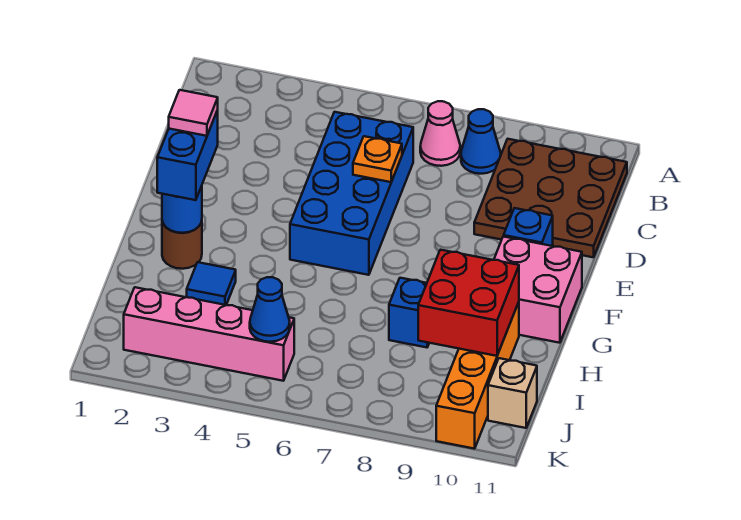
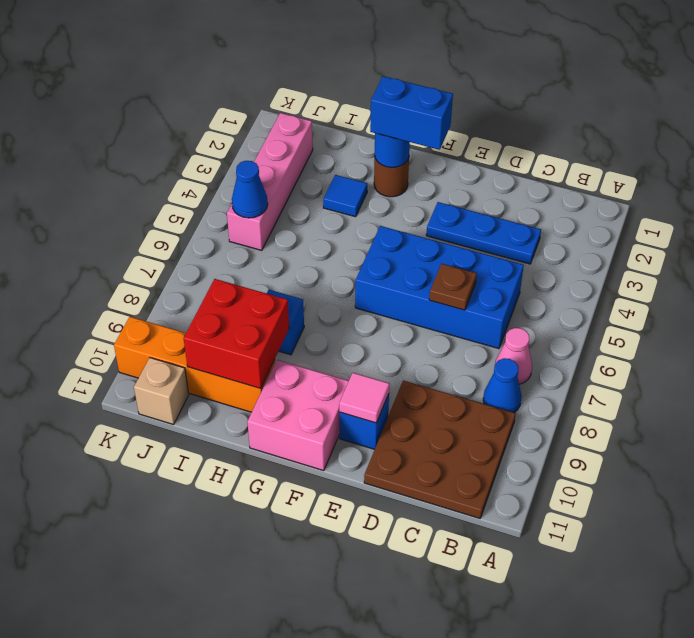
none -> blue 1x3 plate [426,202,541,264]
orange 1x1 plate [353,136,402,182] -> brown 1x1 plate [429,264,477,310]
pink 1x1 tile [169,90,218,136] -> pink 1x1 tile moved to [339,373,389,423]

